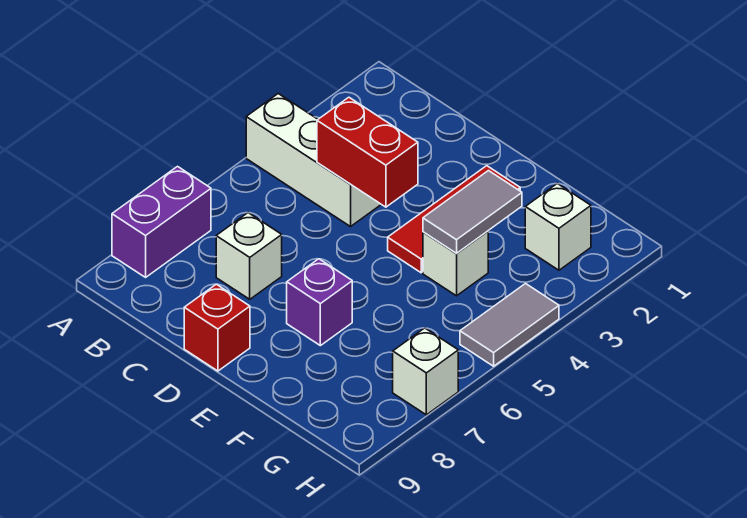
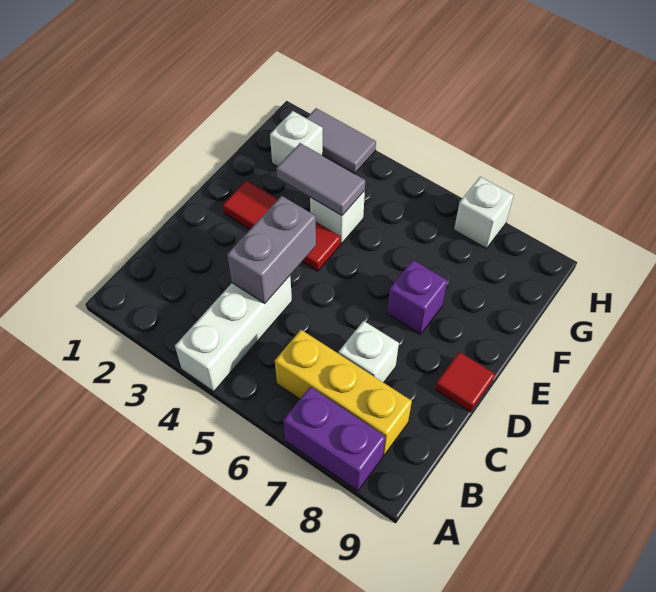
none -> yellow 1x3 brick [275,330,412,455]
red 1x2 brick [317,97,418,207] -> grey 1x2 brick [227,196,316,303]
red 1x1 brick [184,284,250,371] -> red 1x1 tile [435,352,495,412]
grey 1x2 tile [460,284,559,366] -> grey 1x2 tile moved to [307,108,376,174]

